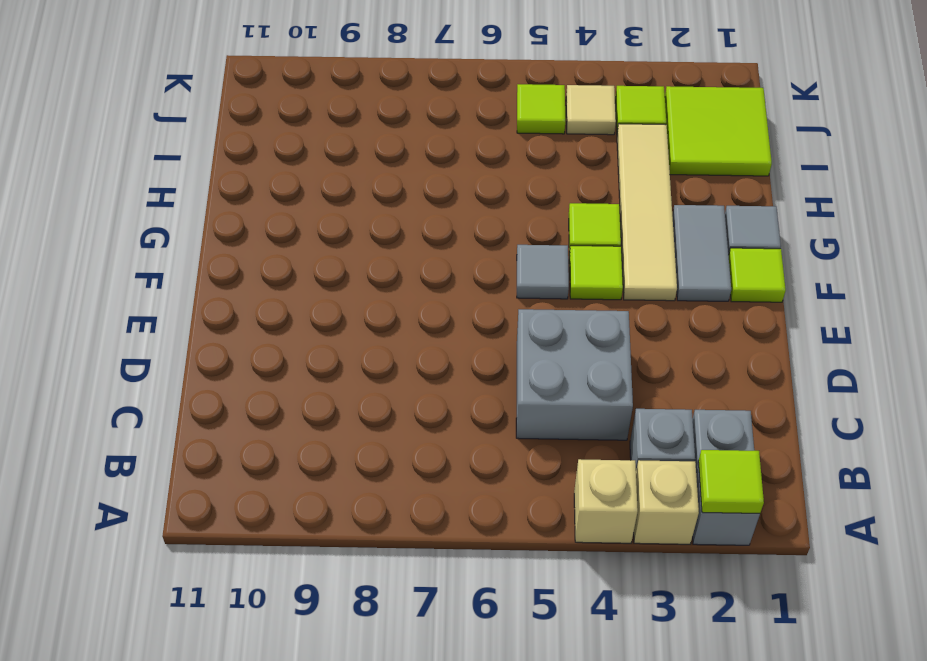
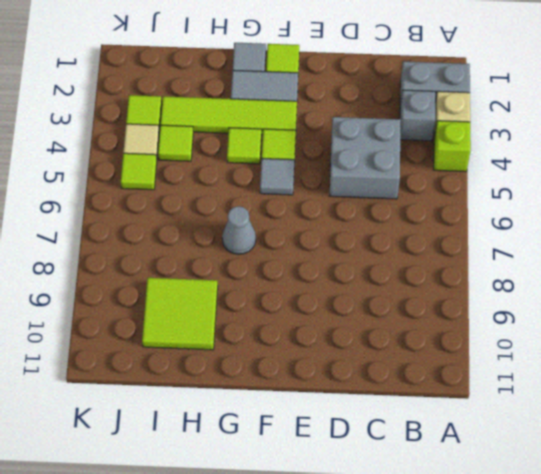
lime 1x1 tile [698,450,764,513] -> lime 1x1 tile moved to [158,125,193,161]
tan 1x1 brick [574,459,638,543] -> lime 1x1 brick [434,121,471,172]
tan 1x4 tile [617,124,677,301] -> lime 1x4 tile [160,96,297,135]
none -> grey 1x1 cone [222,206,256,254]
lime 2x2 tile [665,86,772,176] -> lime 2x2 tile moved to [142,278,218,350]

